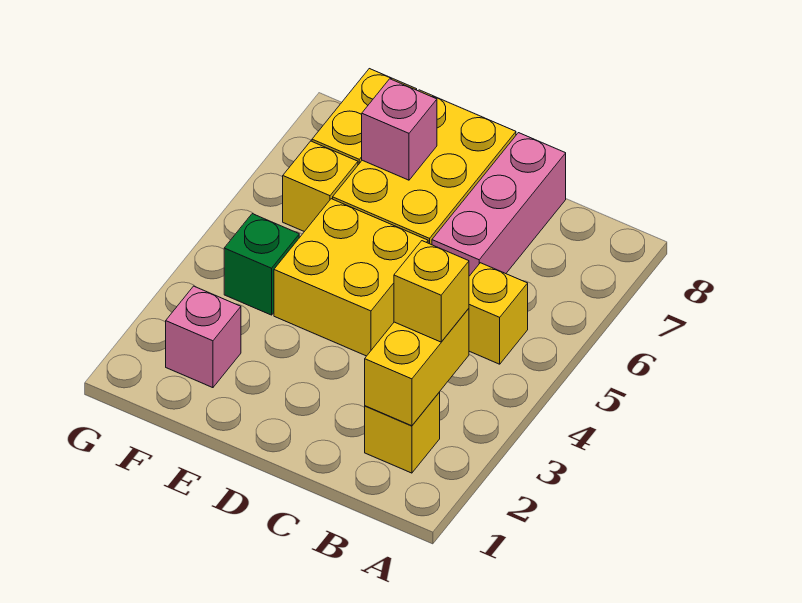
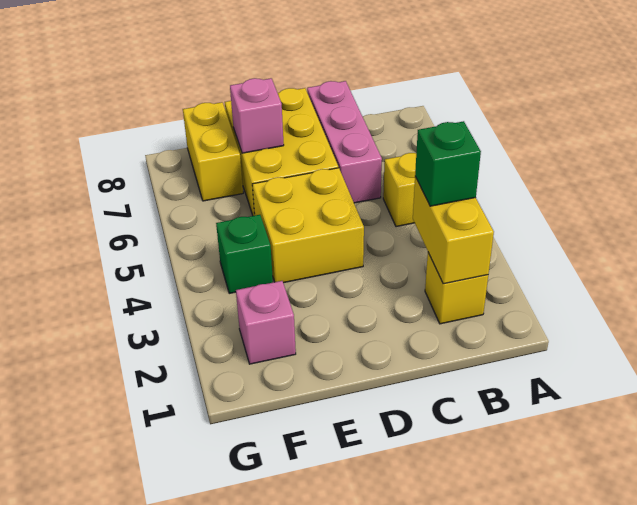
yellow 1x1 brick [394,241,469,342] -> green 1x1 brick [415,121,481,206]
yellow 1x1 brick [283,141,358,232] -> none

